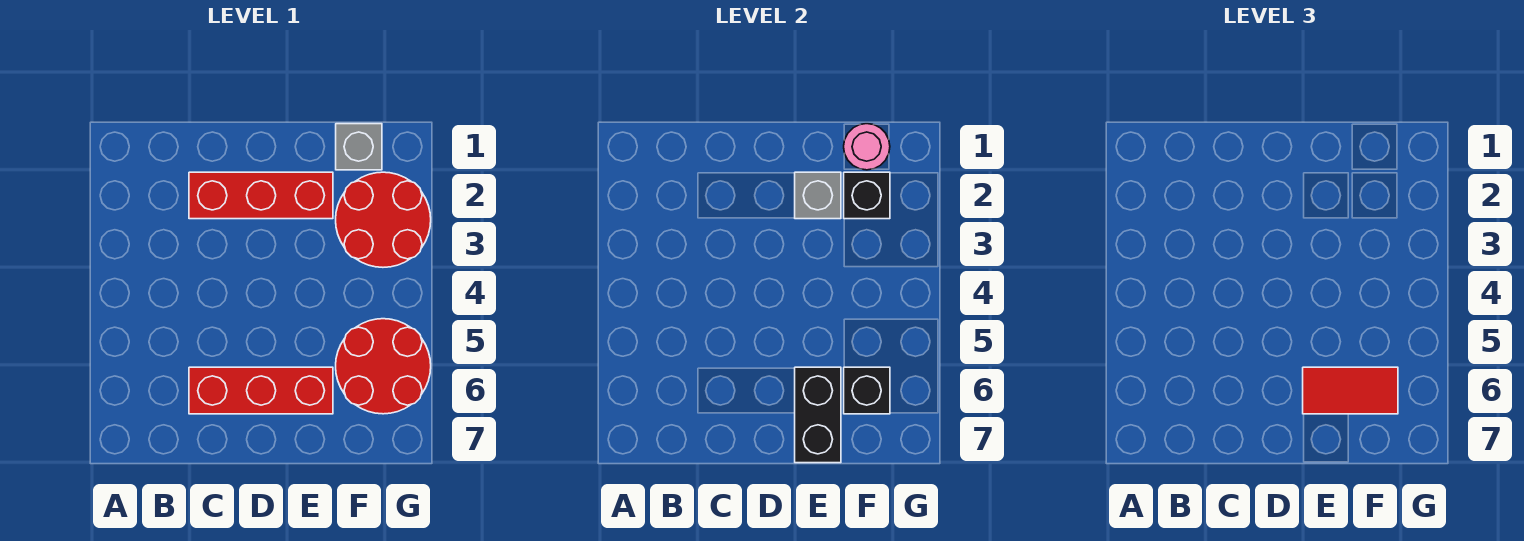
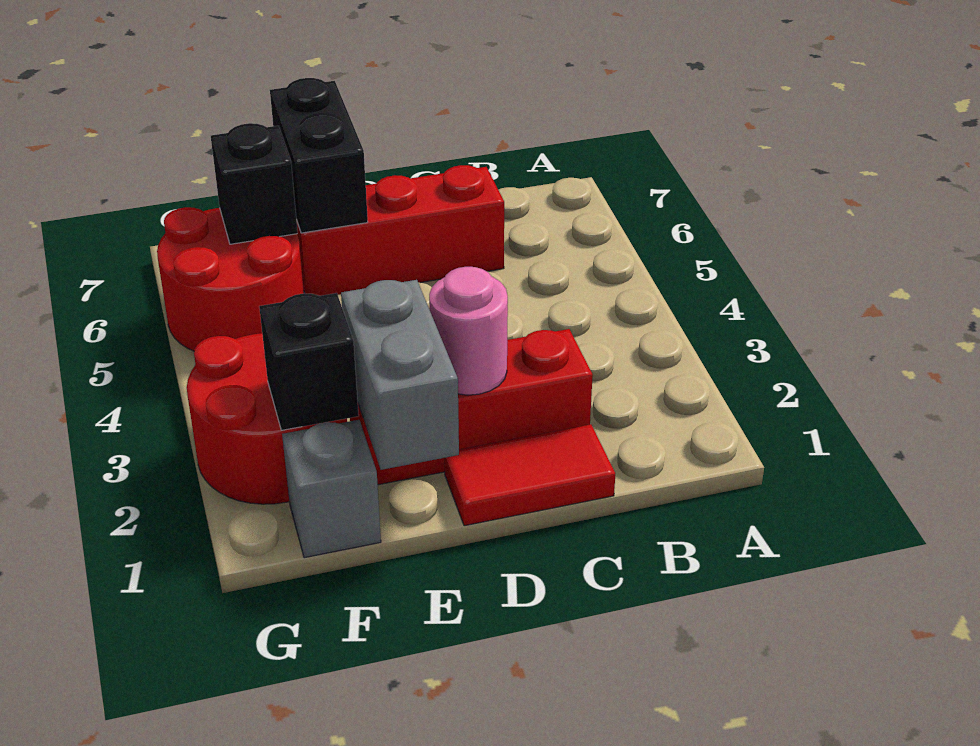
grey 1x1 brick [795,172,841,219] -> grey 1x2 brick [341,280,459,470]
red 1x2 tile [1303,367,1398,414] -> red 1x2 tile moved to [444,424,615,526]
pink 1x1 round brick [844,124,890,170] -> pink 1x1 round brick moved to [429,267,508,395]

